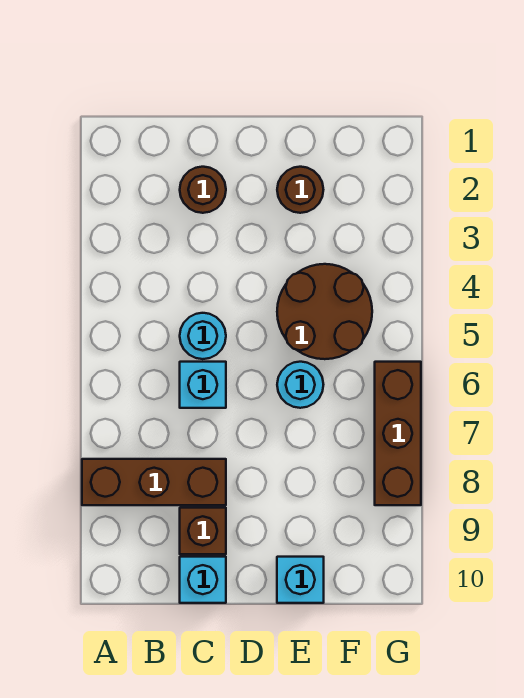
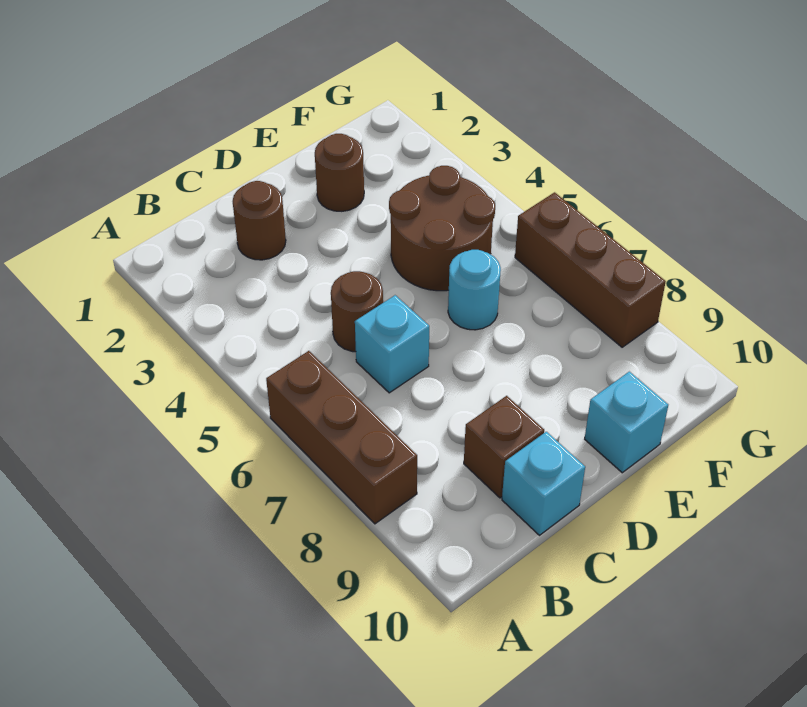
brown 1x3 brick [82,459,226,505] -> brown 1x3 brick turned to [266,351,417,524]
cyan 1x1 round brick [180,313,226,359] -> brown 1x1 round brick [331,271,383,352]

